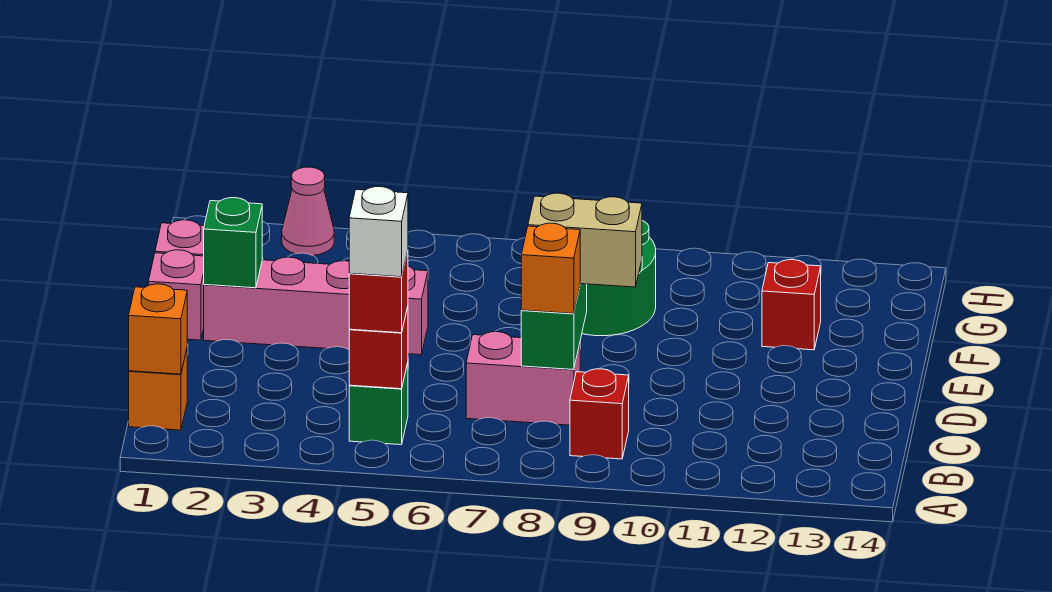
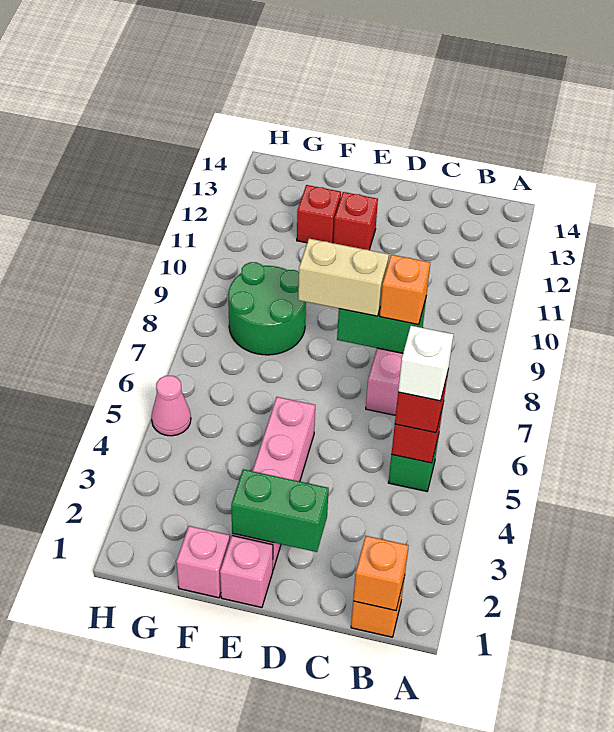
red 1x1 brick [570,369,629,459] -> red 1x1 brick moved to [333,192,378,250]
tan 1x2 brick [528,193,642,287] -> tan 1x2 brick turned to [298,239,389,316]
green 1x1 brick [204,198,262,288] -> green 1x2 brick [231,469,329,552]
pink 1x1 cone [282,167,334,256] -> pink 1x1 cone moved to [151,376,191,436]

